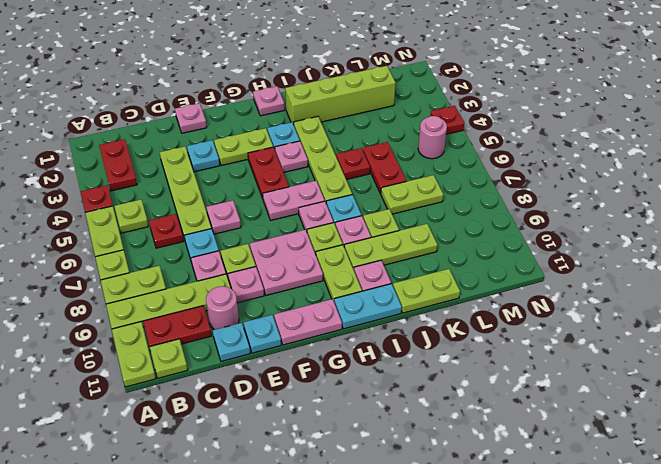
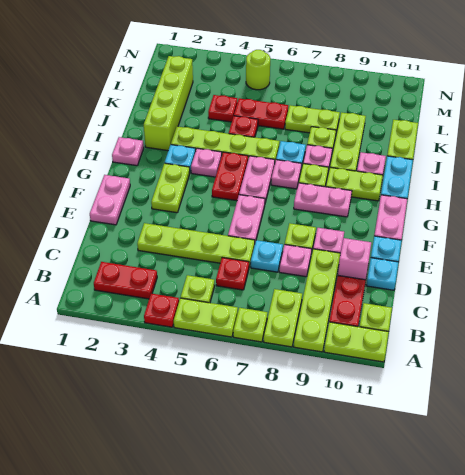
pink 1x1 round brick [206,286,239,330] -> pink 1x1 brick [338,238,371,280]
pink 1x1 plate [175,103,207,133] -> pink 1x2 plate [90,175,130,225]
cyan 1x1 plate [187,140,220,172] -> none
pink 1x1 plate [206,200,241,234] -> pink 1x2 plate [228,195,265,246]
pink 2x2 plate [250,230,323,295] -> pink 1x2 plate [294,183,352,217]
red 1x2 plate [248,147,289,198] -> red 1x2 plate turned to [212,152,248,201]
lime 1x2 plate [381,175,443,214] -> lime 1x2 plate turned to [285,105,340,133]
pink 1x1 round brick [418,116,447,159] -> lime 1x1 round brick [246,50,270,90]
red 1x1 plate [430,106,464,134] -> red 1x1 plate moved to [208,95,237,122]

